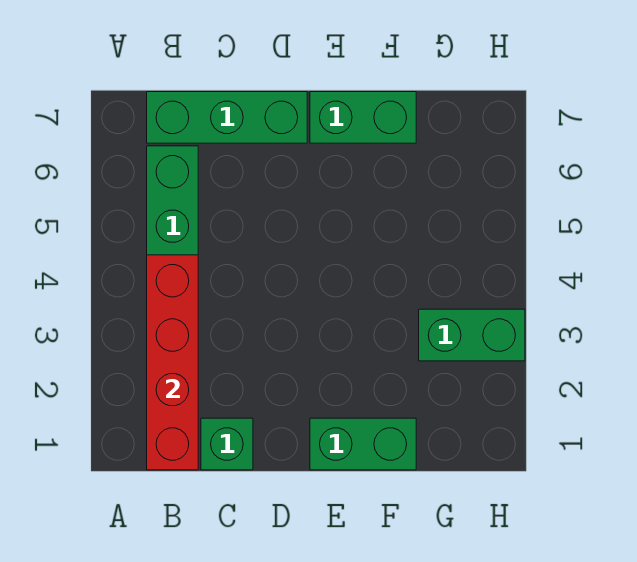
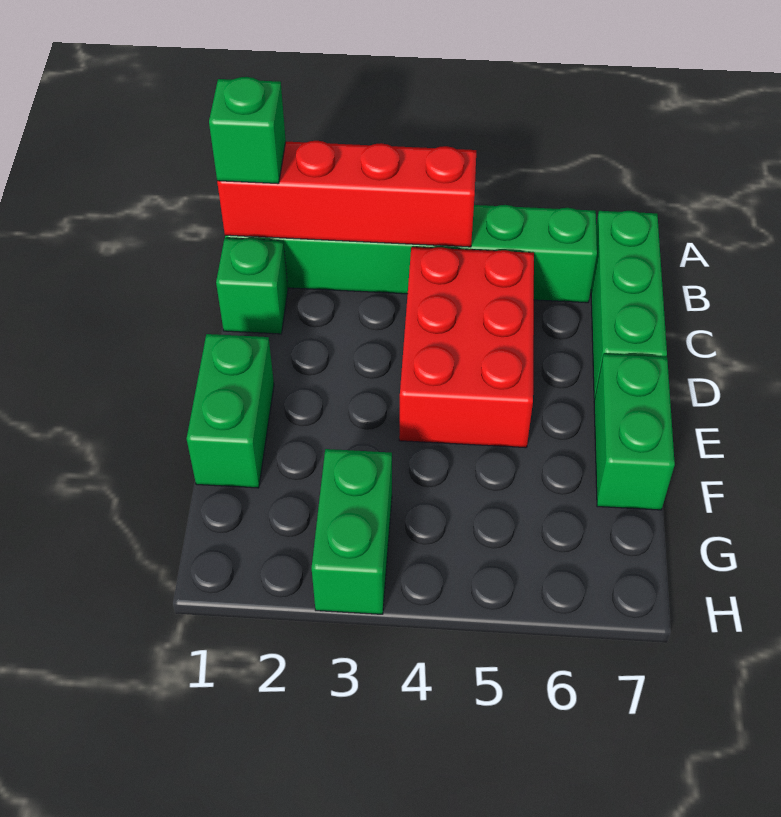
none -> green 1x1 brick [209,77,286,184]
none -> red 2x3 brick [399,247,534,448]

